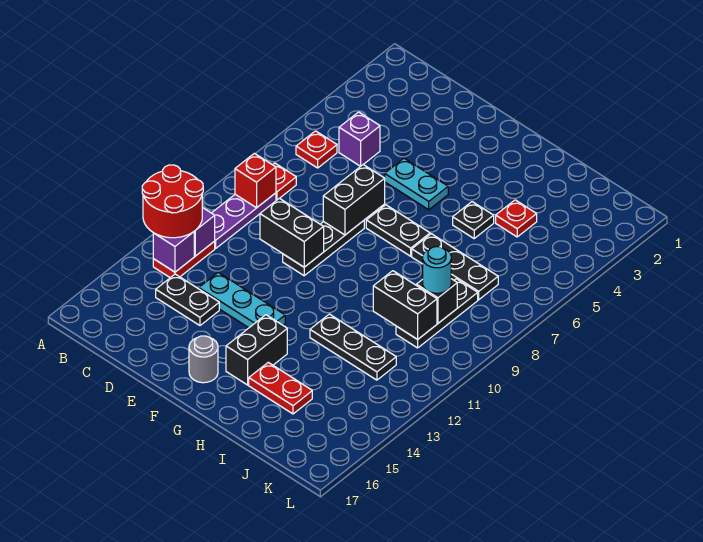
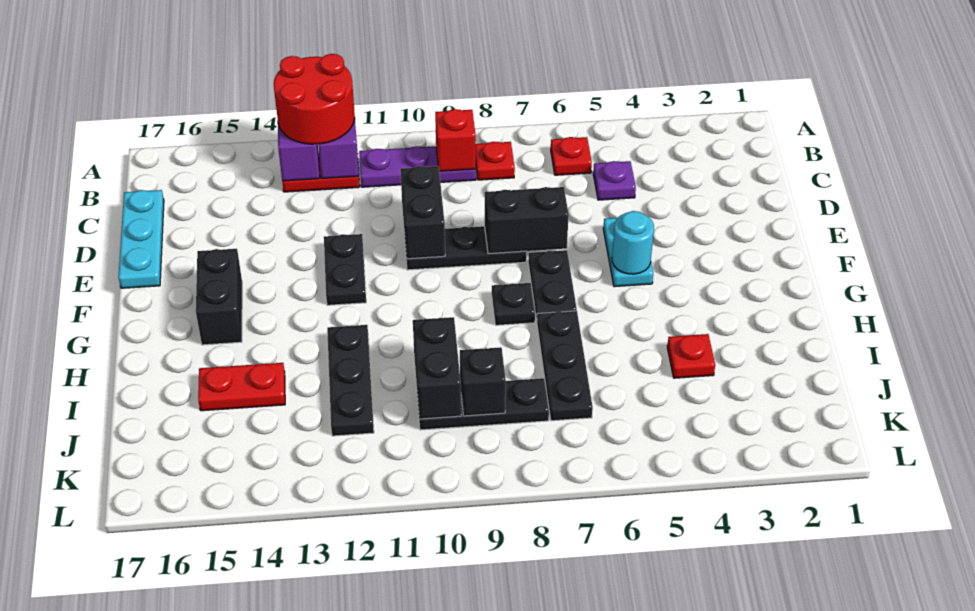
purple 1x1 brick [339,112,380,166] -> purple 1x1 plate [593,161,636,200]
black 1x2 plate [156,274,219,325] -> black 1x2 plate moved to [324,234,366,305]
cyan 1x3 plate [199,273,285,328] -> cyan 1x3 plate moved to [119,190,164,288]
grey 1x1 round brick [189,336,218,383] -> none
black 1x2 brick [226,315,287,385] -> black 1x2 brick turned to [196,249,242,345]
black 1x1 plate [453,202,494,238] -> black 1x1 plate moved to [492,283,535,325]
red 1x2 plate [249,362,312,414] -> red 1x2 plate turned to [198,363,285,411]
cyan 1x1 round brick [423,247,451,293] -> cyan 1x1 round brick moved to [612,211,654,274]

